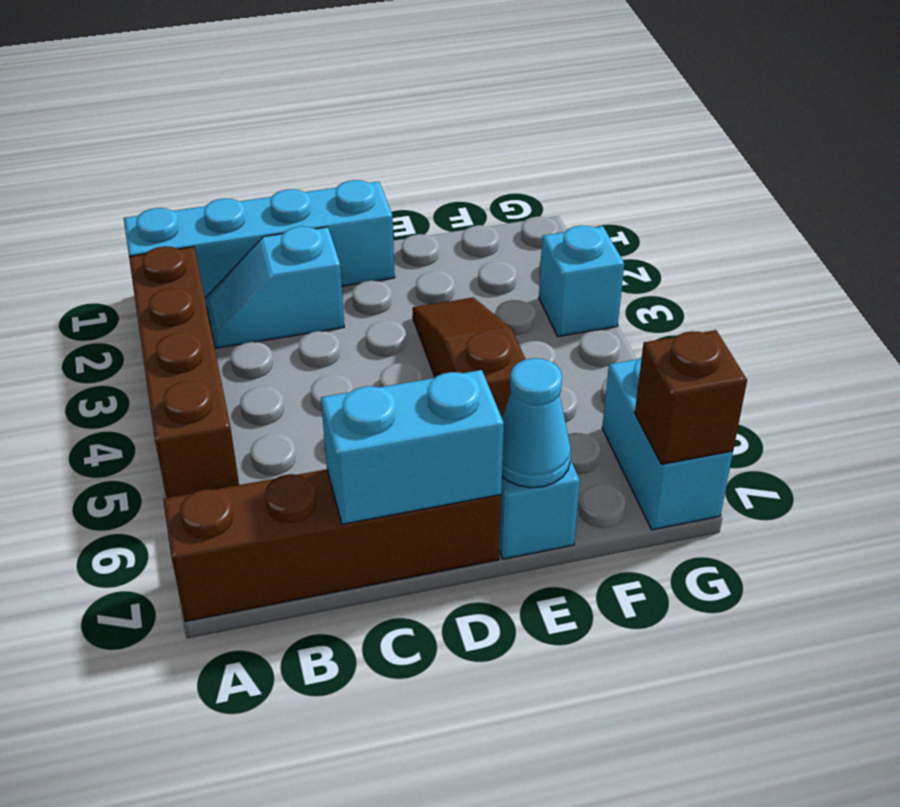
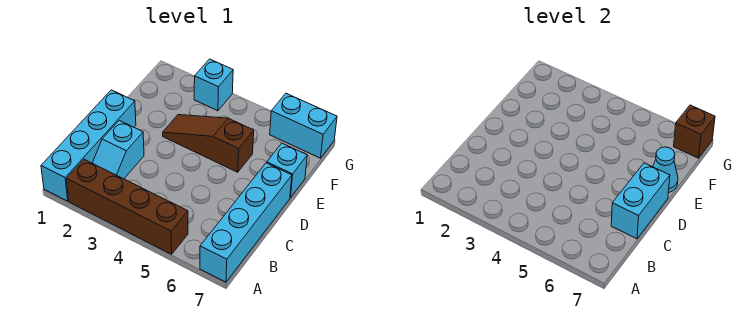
brown 1x4 brick [163,469,501,622] -> cyan 1x4 brick [200,163,292,282]

